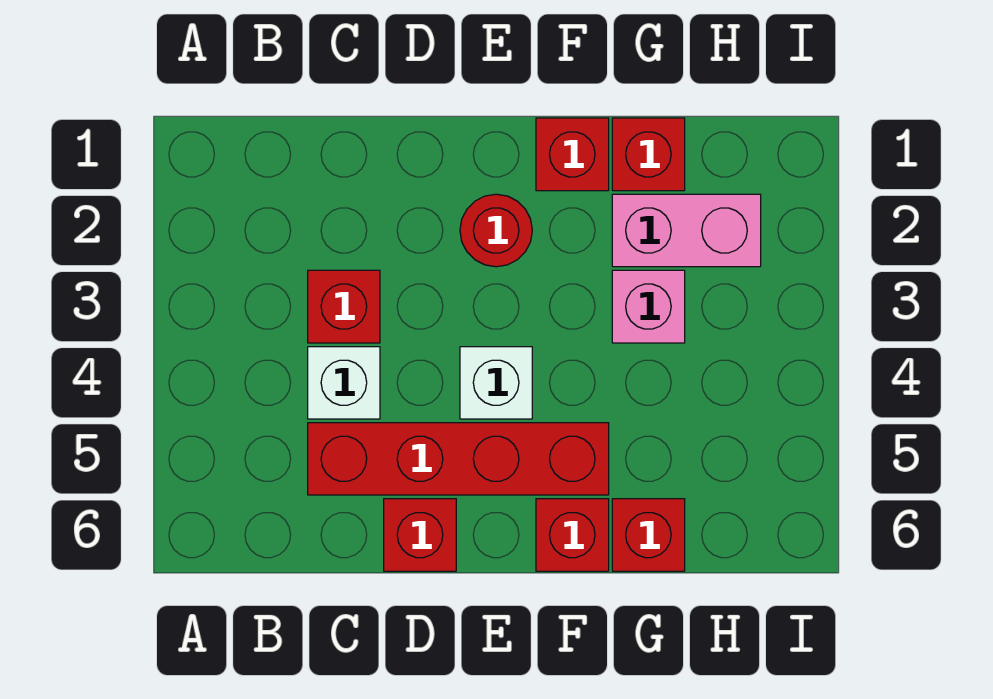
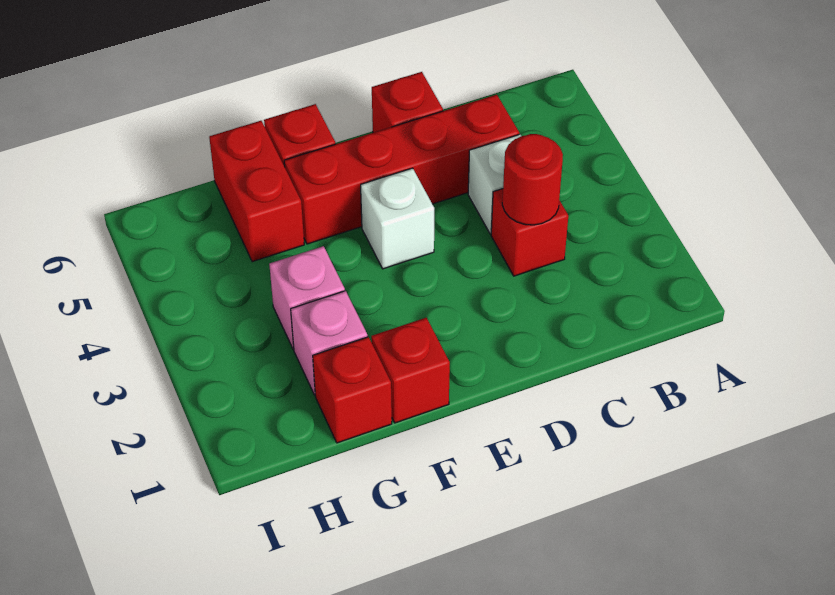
red 1x1 round brick [460,194,532,267] -> red 1x1 round brick moved to [502,134,563,225]
pink 1x2 brick [612,194,761,267] -> pink 1x1 brick [291,291,368,395]
red 1x1 brick [612,499,685,571] -> red 1x2 brick [209,121,304,262]

